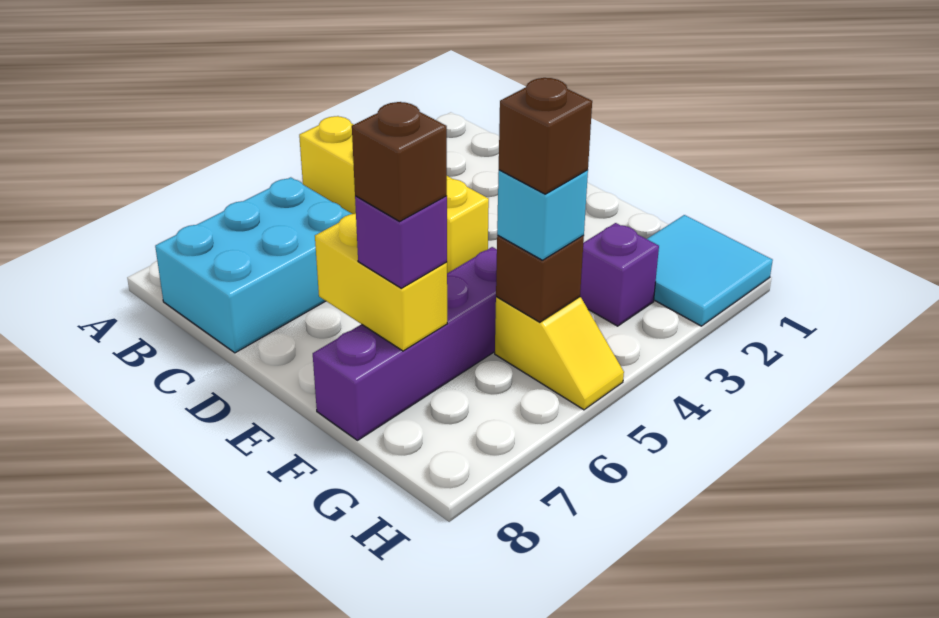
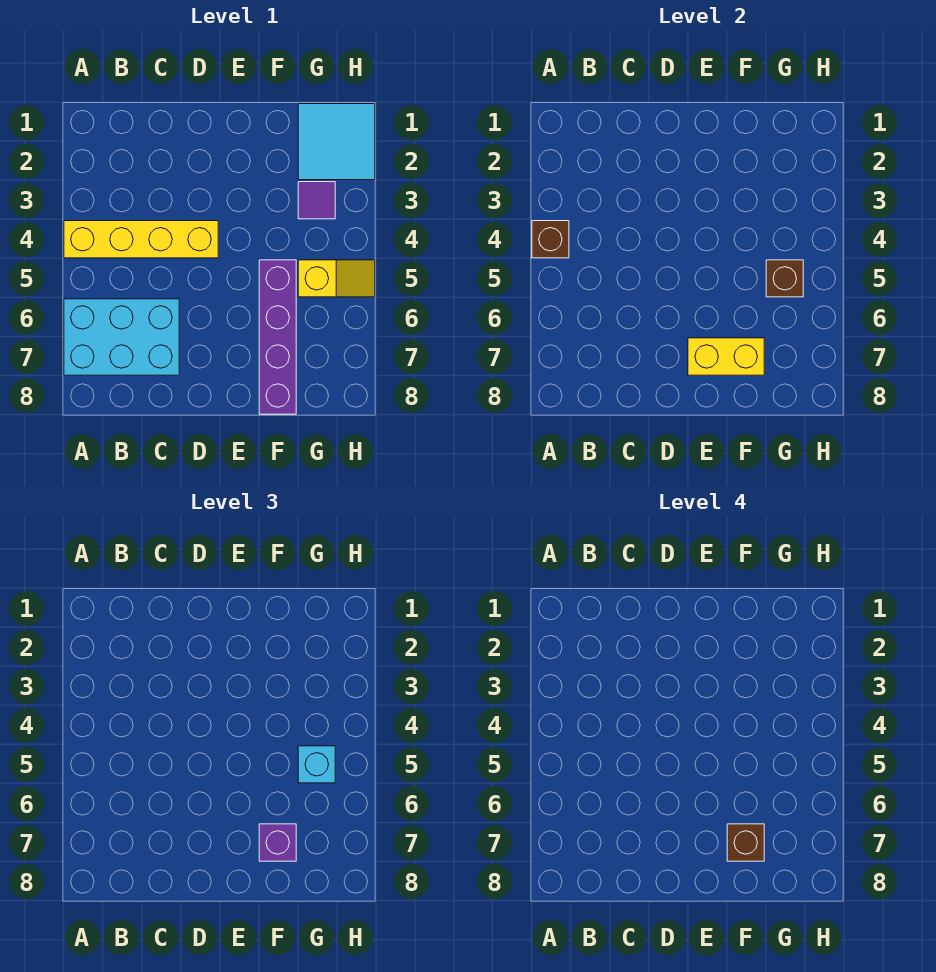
cyan 2x3 brick [155,177,352,353] -> cyan 2x3 brick turned to [64,299,179,375]
purple 1x1 brick [580,223,659,326] -> purple 1x1 tile [298,182,335,219]
brown 1x1 brick [499,78,592,194] -> brown 1x1 brick moved to [532,221,569,258]

